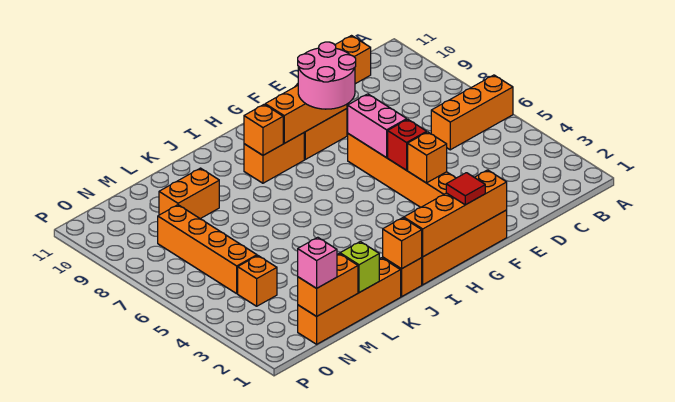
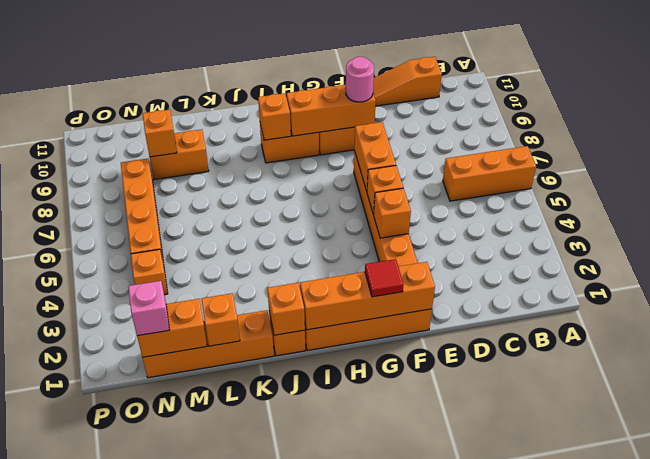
red 1x1 brick [388,119,427,170] -> orange 1x1 brick [367,166,403,214]
pink 1x2 brick [348,94,407,158] -> orange 1x2 brick [354,122,396,191]
pink 2x2 round brick [298,42,356,109] -> pink 1x1 round brick [346,57,374,102]
lime 1x1 brick [340,242,379,293] -> orange 1x1 brick [201,293,240,346]
none -> orange 1x1 brick [143,109,177,157]

